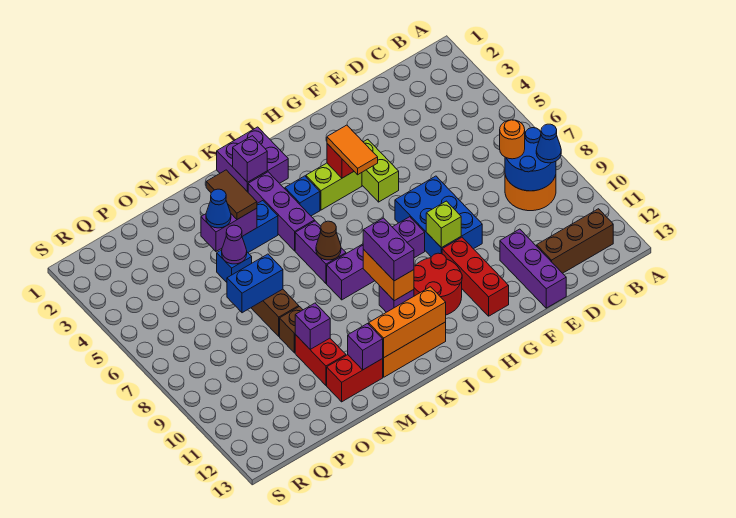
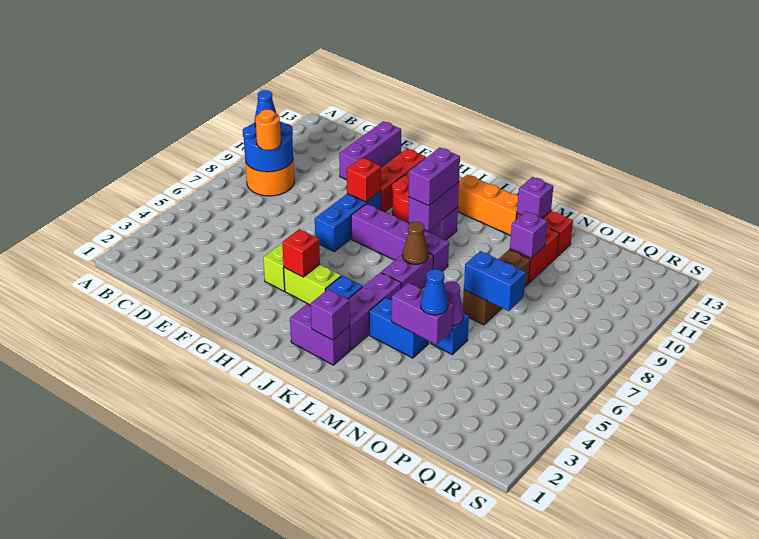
brown 1x3 brick [537,209,613,273] -> none
blue 2x3 brick [395,176,482,257] -> blue 1x3 brick [315,191,381,252]
lime 1x1 brick [426,201,461,248] -> red 1x1 brick [347,158,381,202]
orange 1x2 tile [327,125,378,175] -> none
purple 2x2 brick [217,127,288,192] -> purple 1x2 brick [290,304,350,365]
orange 1x2 brick [363,250,414,301] -> purple 1x2 brick [408,182,459,231]
orange 1x3 brick [369,287,446,358] -> none
brown 1x2 tile [206,170,257,219] -> none

